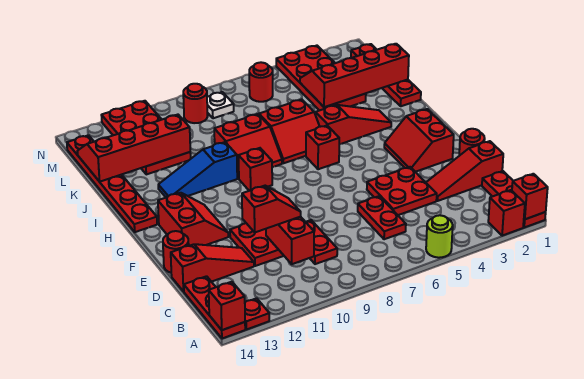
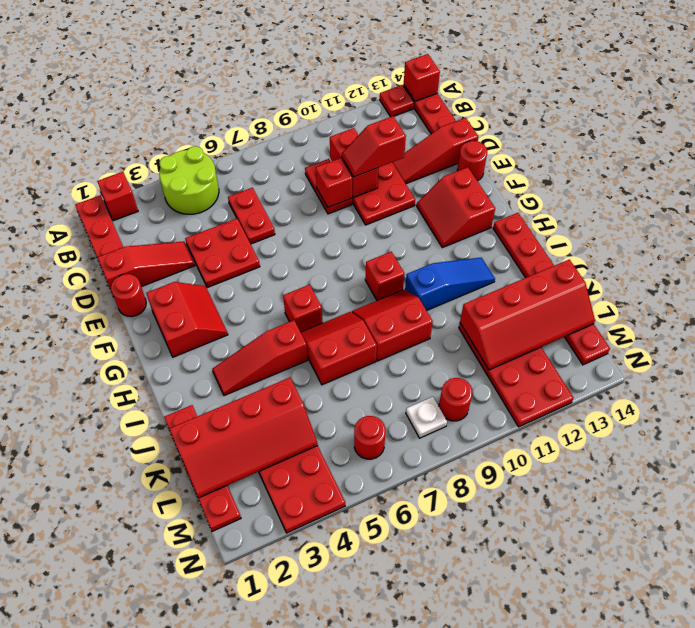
red 1x1 brick [512,174,548,219] -> red 1x1 brick moved to [316,158,353,207]
lime 1x1 round brick [426,215,453,258] -> lime 2x2 round brick [159,146,219,214]

